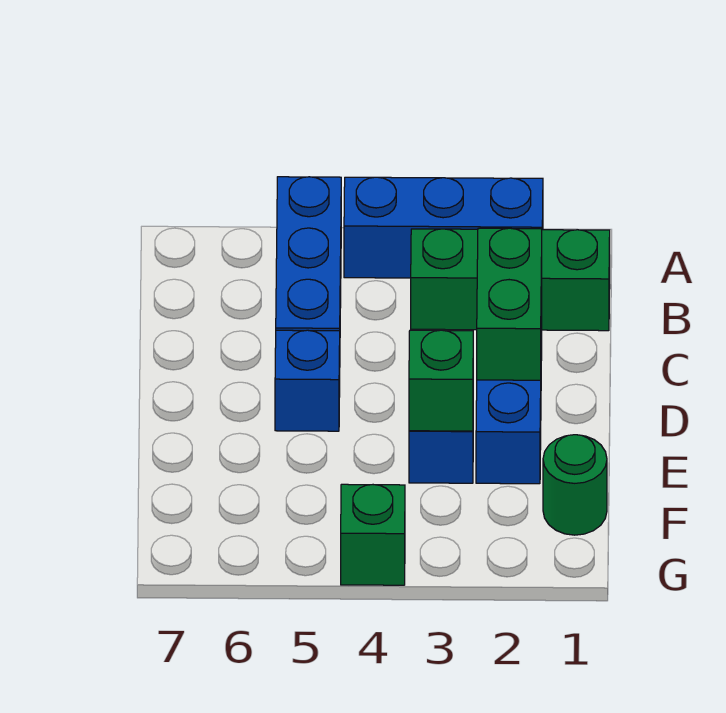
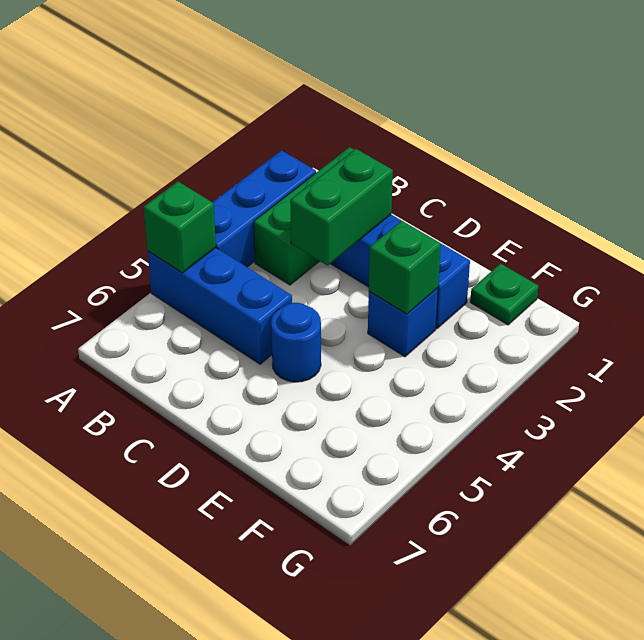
green 1x2 brick [477,228,542,380] -> green 1x2 brick turned to [290,149,393,266]
blue 1x1 brick [275,330,340,431] -> blue 1x1 round brick [271,303,321,382]
green 1x1 round brick [543,435,607,535] -> green 1x1 plate [470,264,538,325]
green 1x1 brick [341,484,405,585] -> green 1x1 brick moved to [144,182,216,273]

